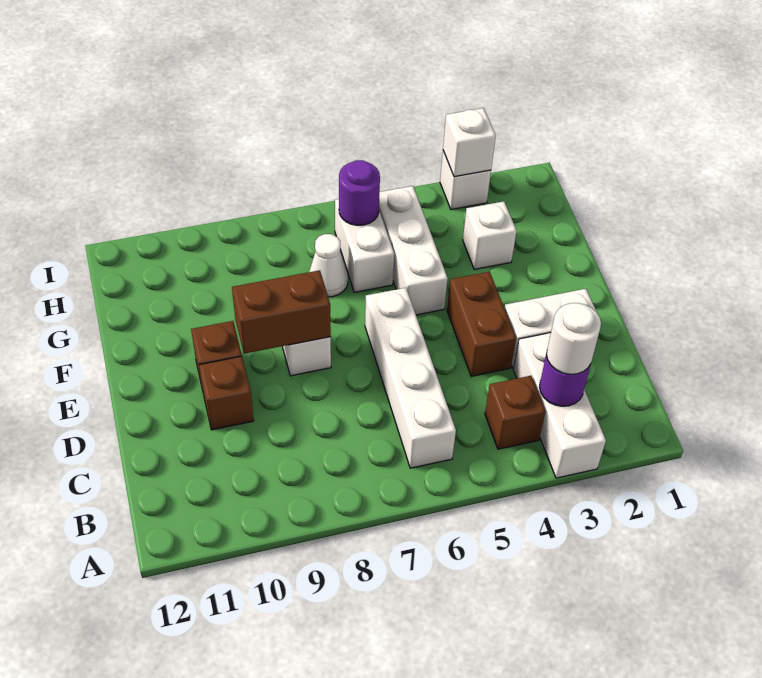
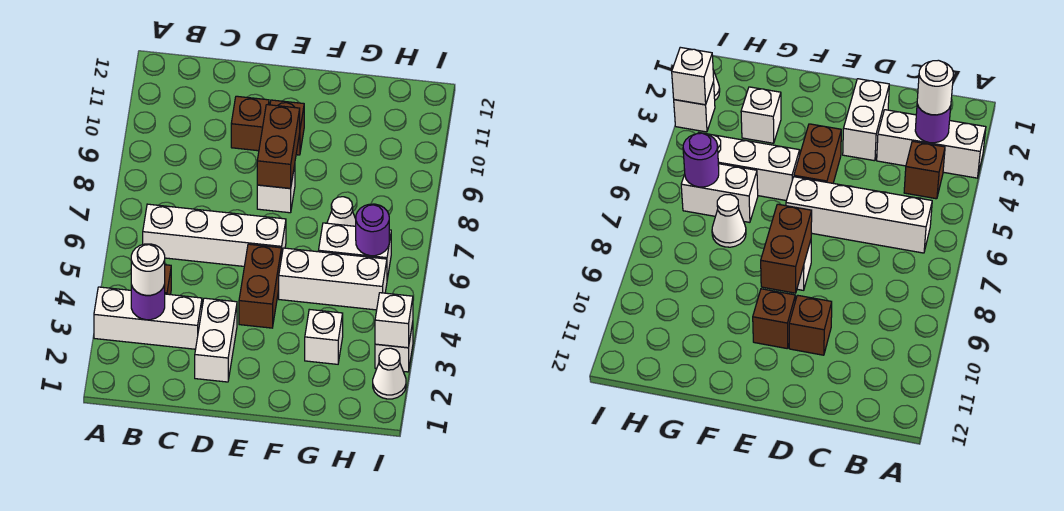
brown 1x2 brick [447,272,516,376] -> brown 1x2 brick turned to [239,244,281,328]
none -> white 1x1 cone [373,348,406,399]

